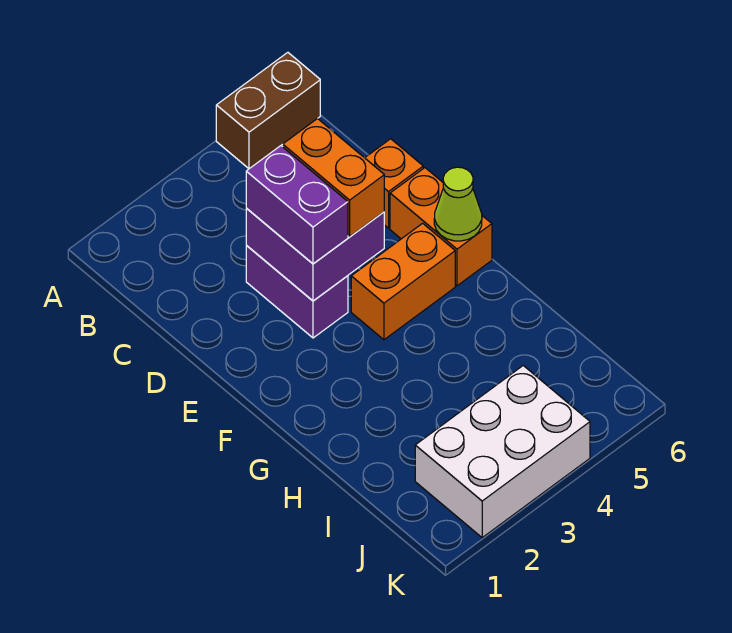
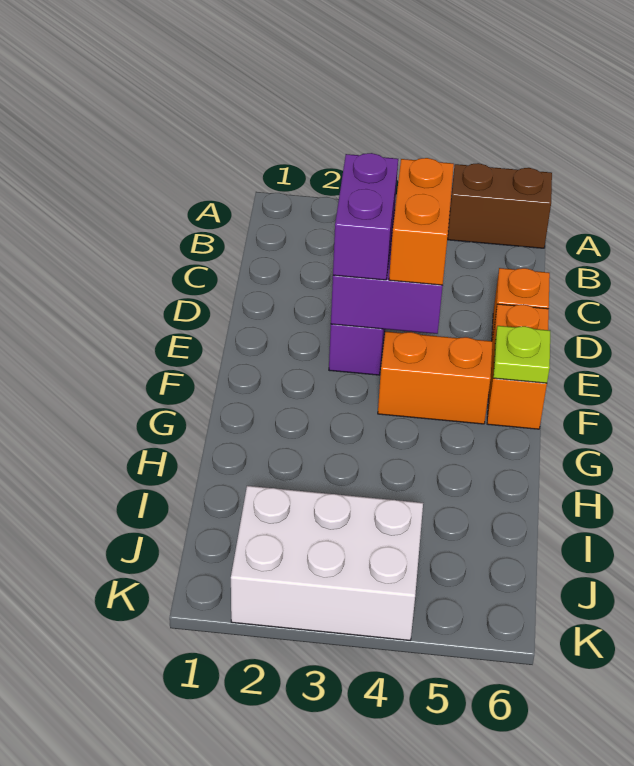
lime 1x1 cone [434,167,482,241] -> lime 1x1 plate [493,326,550,383]

